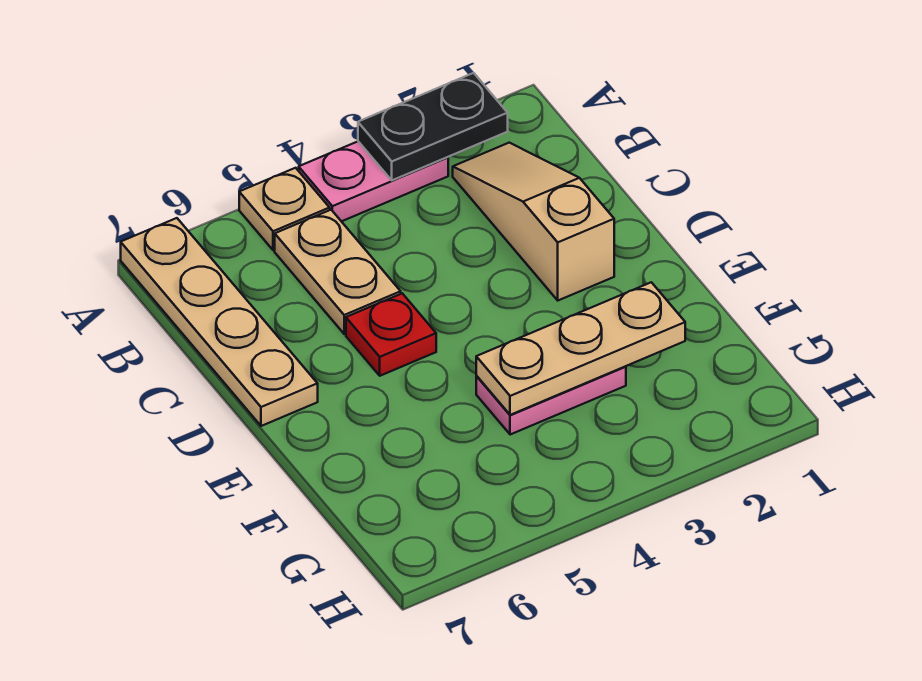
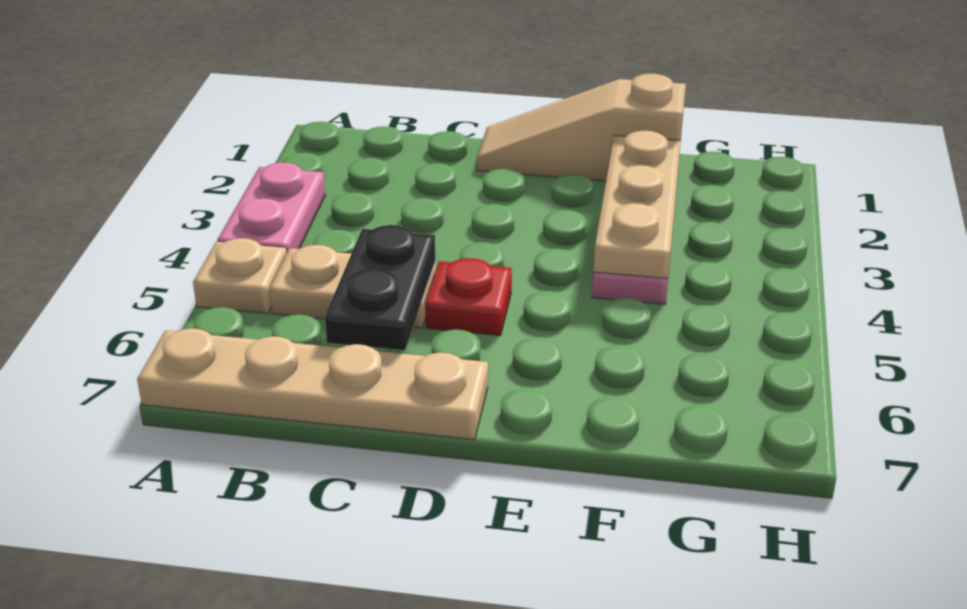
black 1x2 plate [358,73,508,180] -> black 1x2 plate moved to [325,225,435,350]
tan 1x3 slope [453,143,614,300] -> tan 1x3 slope moved to [477,73,686,181]

